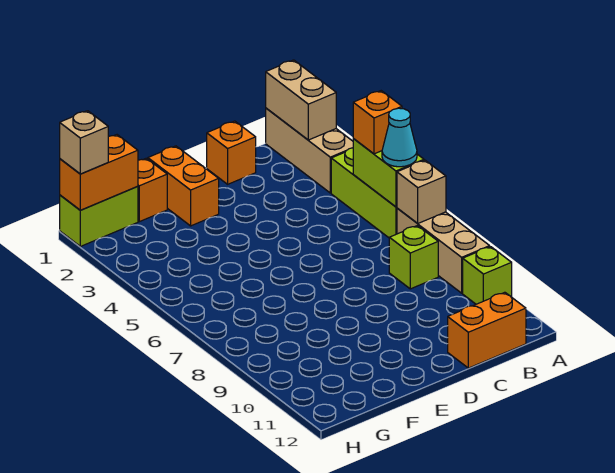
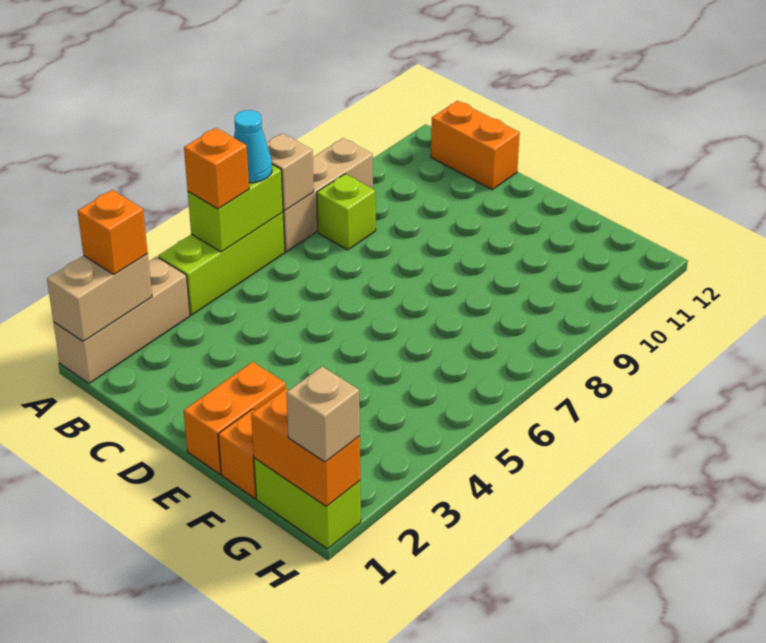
lime 1x1 brick [463,247,512,304] -> none
orange 1x1 brick [207,121,256,184] -> orange 1x1 brick moved to [78,190,148,274]

